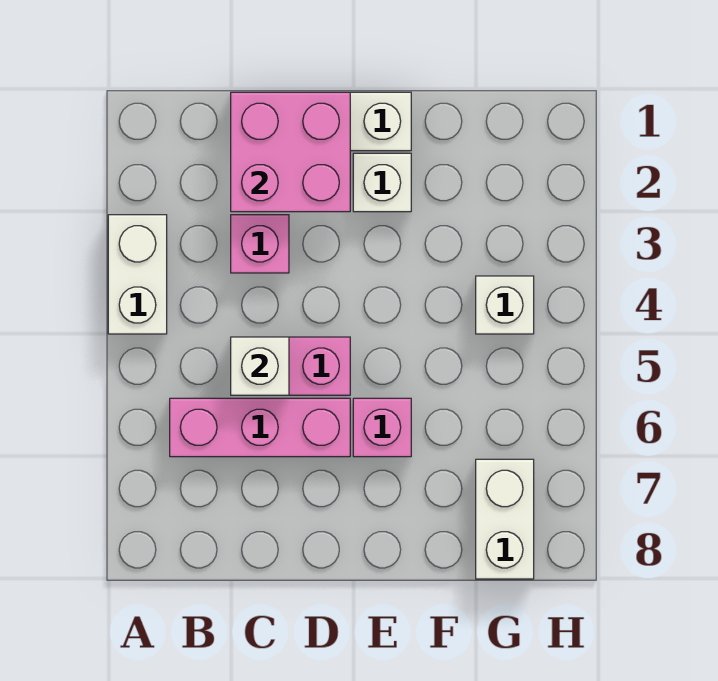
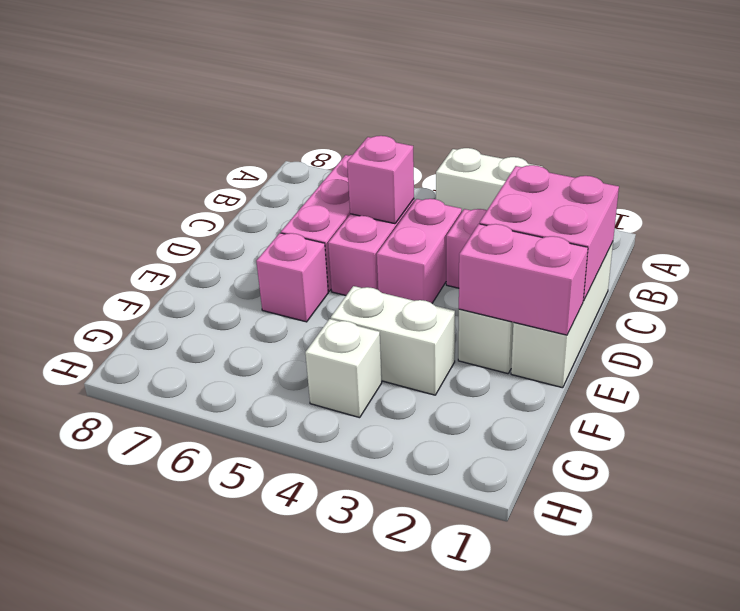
none -> pink 1x2 brick [377,199,462,303]
white 1x1 brick [231,337,289,395] -> pink 1x1 brick [347,136,414,224]
none -> pink 1x2 brick [459,224,588,335]
white 1x2 brick [476,459,534,579] -> white 1x2 brick moved to [331,286,455,395]

